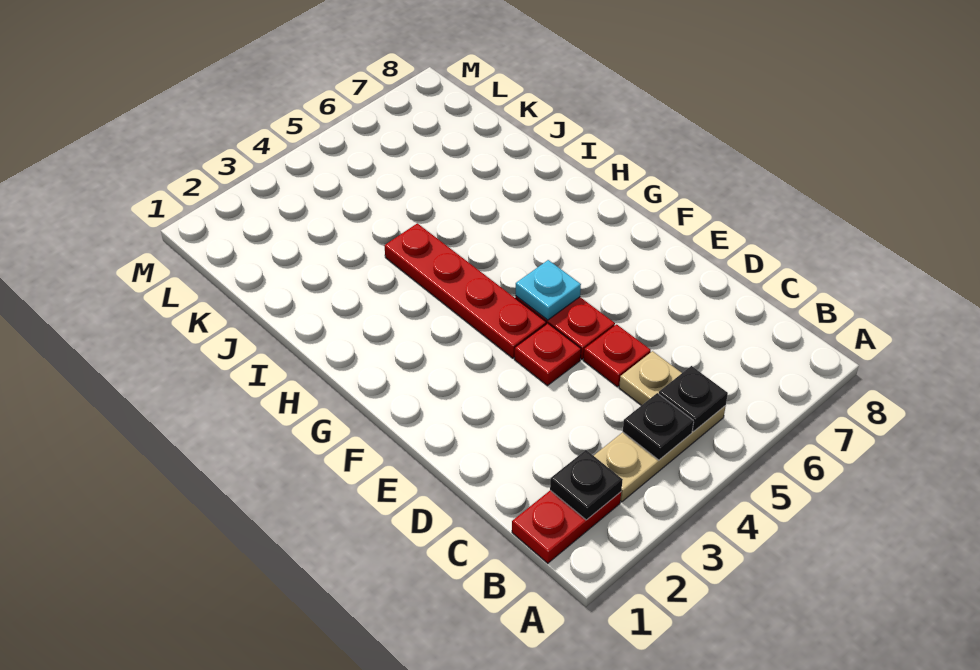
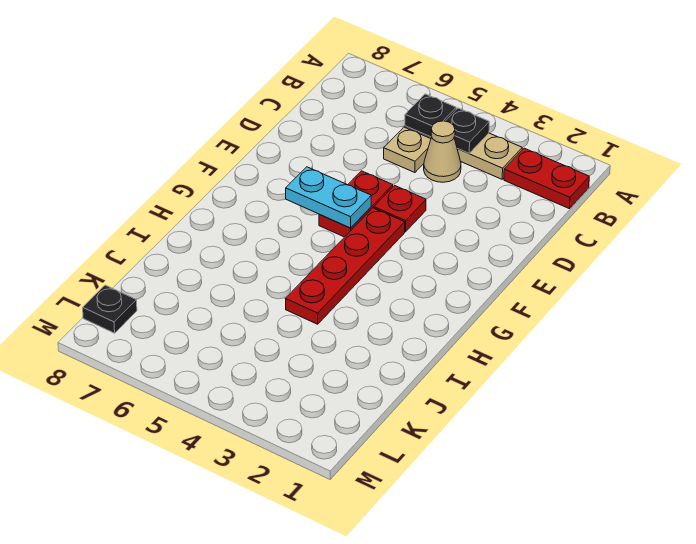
black 1x1 plate [550,450,623,520] -> black 1x1 plate moved to [83,285,137,333]
none -> tan 1x1 cone [424,121,461,182]
red 1x1 plate [584,324,651,387] -> none
cyan 1x1 plate [516,260,581,320] -> cyan 1x2 plate [286,167,371,228]

